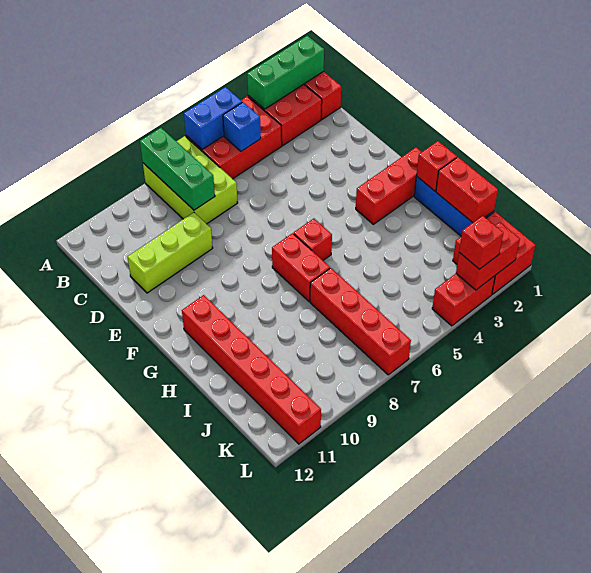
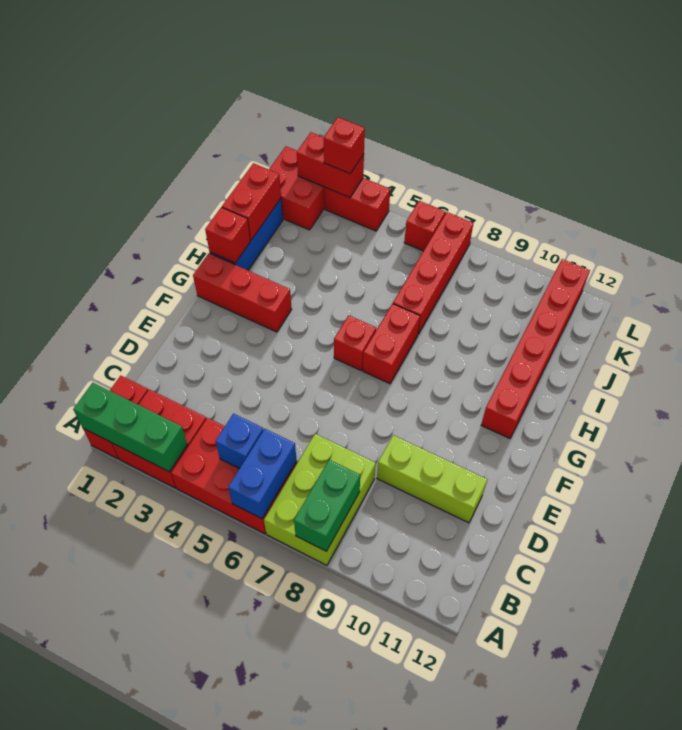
blue 1x2 brick [184,87,242,150] -> blue 1x2 brick turned to [228,429,297,519]
green 1x3 brick [140,128,215,210] -> green 1x2 brick [294,460,360,551]
none -> red 1x1 brick [404,201,445,251]

